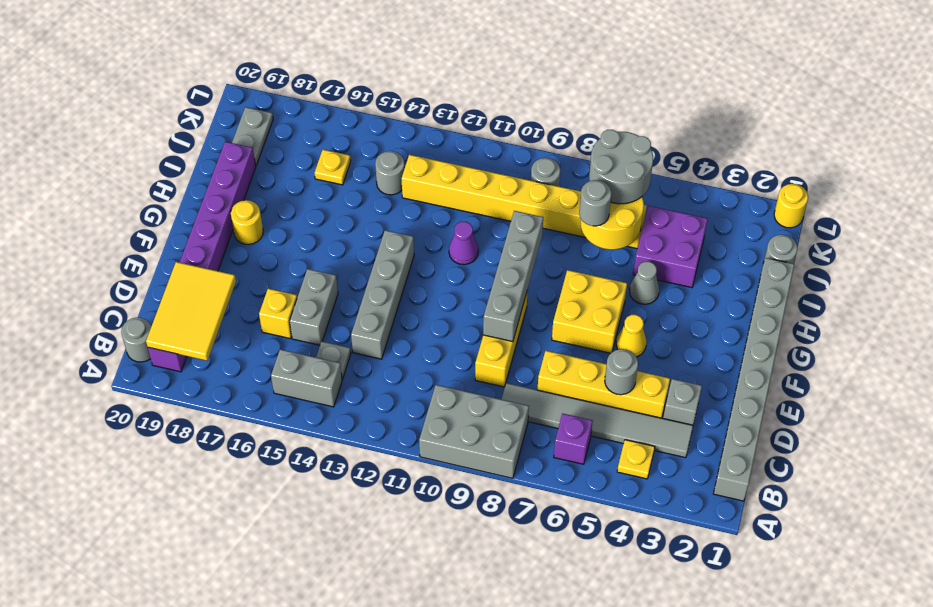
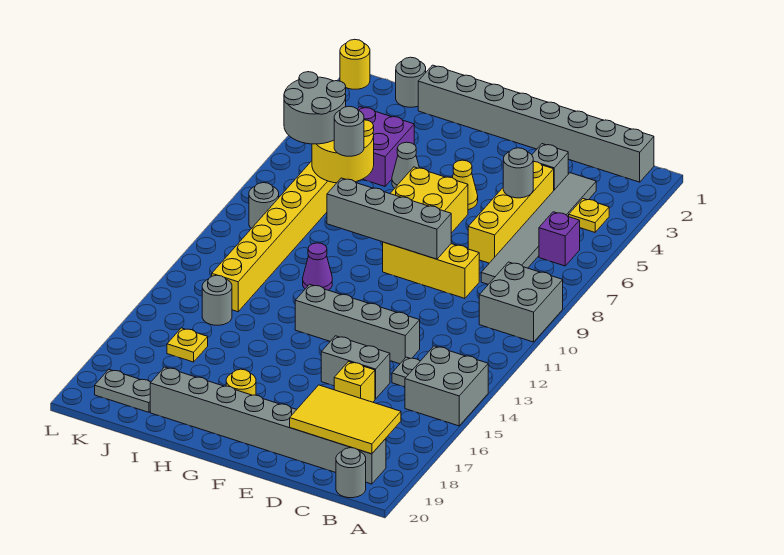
grey 2x3 brick [419,385,529,478] -> grey 2x2 brick [479,262,563,342]
grey 1x2 brick [271,349,342,407] -> grey 2x2 brick [405,346,488,426]
purple 1x8 brick [148,142,256,372] -> grey 1x8 brick [150,367,386,484]

